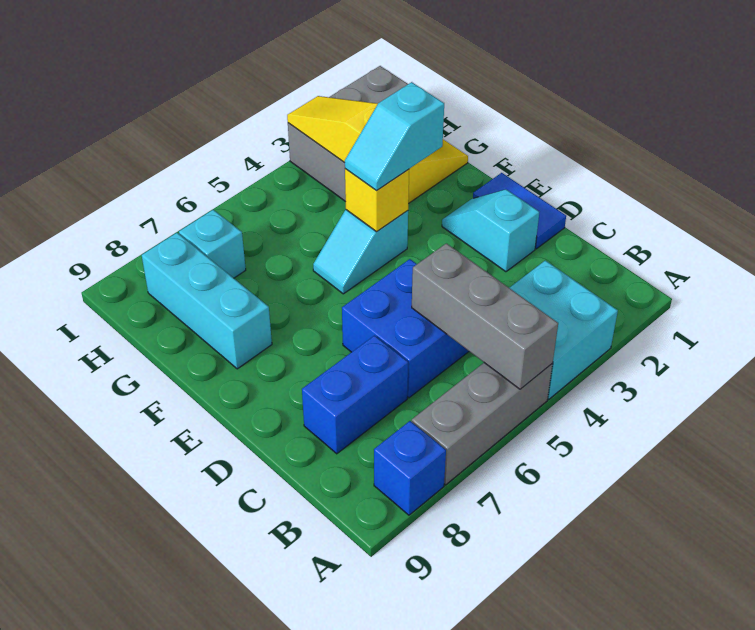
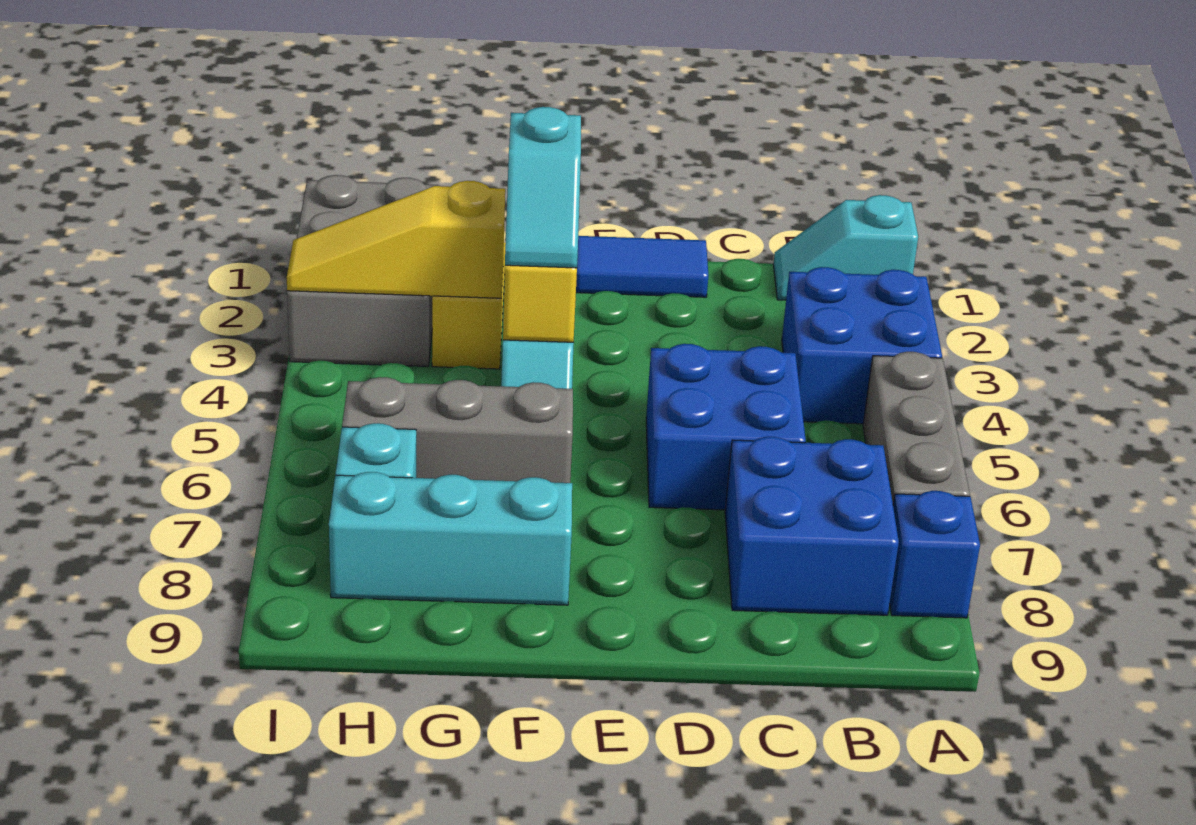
cyan 2x2 brick [510,260,618,399] -> blue 2x2 brick [782,267,942,424]
grey 1x3 brick [412,243,558,389] -> grey 1x3 brick moved to [342,377,573,483]
blue 1x2 brick [302,336,408,454] -> blue 2x2 brick [725,437,899,615]
cyan 1x2 slope [442,190,539,272] -> cyan 1x2 slope moved to [773,195,918,300]

